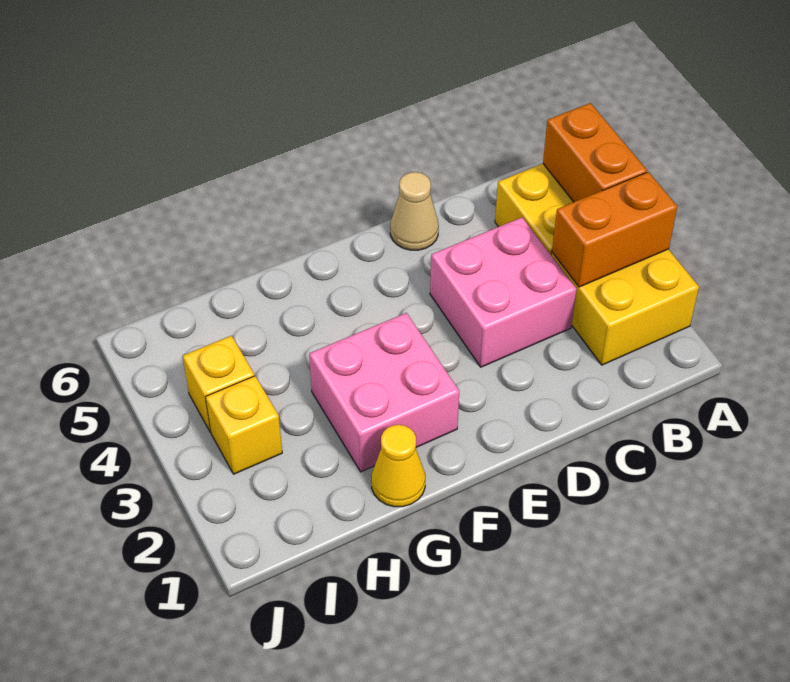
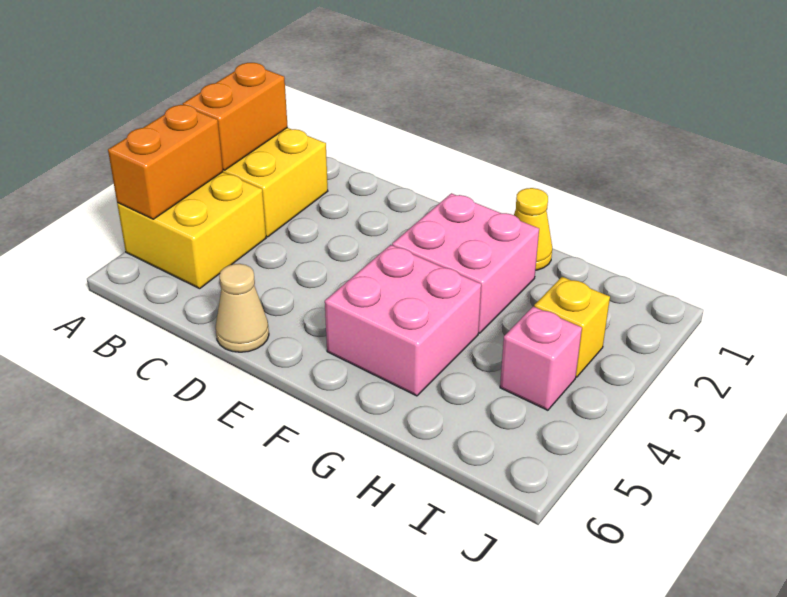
orange 1x2 brick [552,172,677,287] -> orange 1x2 brick turned to [183,63,288,170]
pink 2x2 brick [430,218,577,367] -> pink 2x2 brick moved to [325,245,481,396]
yellow 1x1 brick [183,336,254,433] -> pink 1x1 brick [500,307,582,410]

